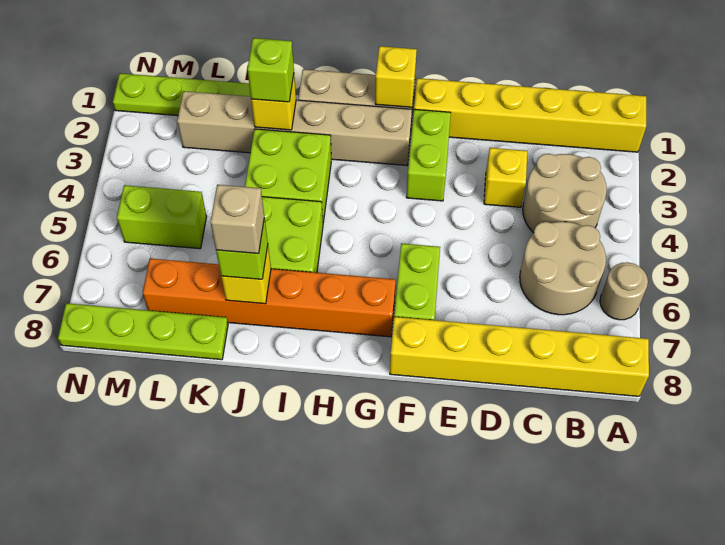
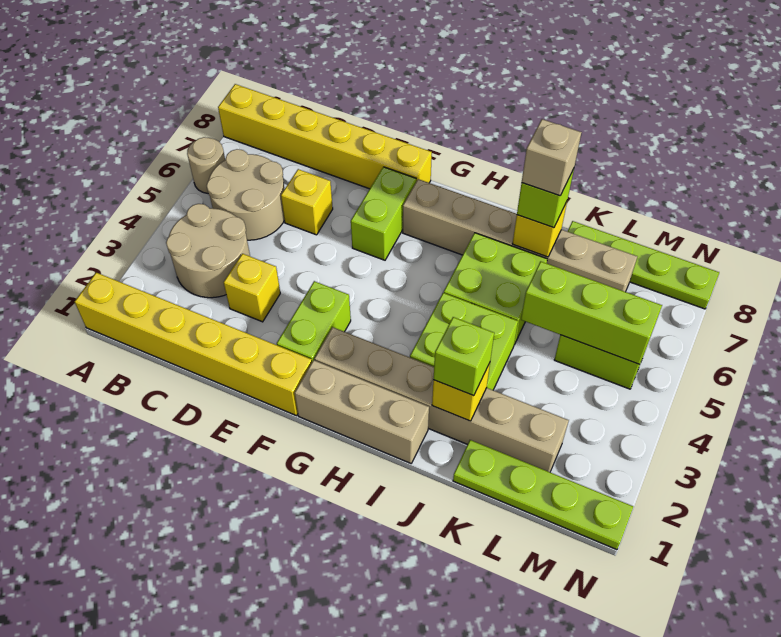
yellow 1x1 brick [375,46,417,107] -> yellow 1x1 brick moved to [281,169,333,235]
orange 1x6 brick [143,259,396,337] -> tan 1x6 brick [403,179,637,292]
none -> lime 1x3 brick [521,261,662,364]

